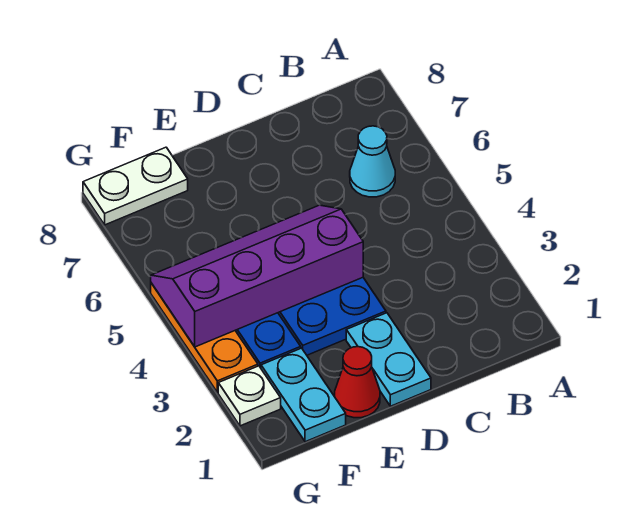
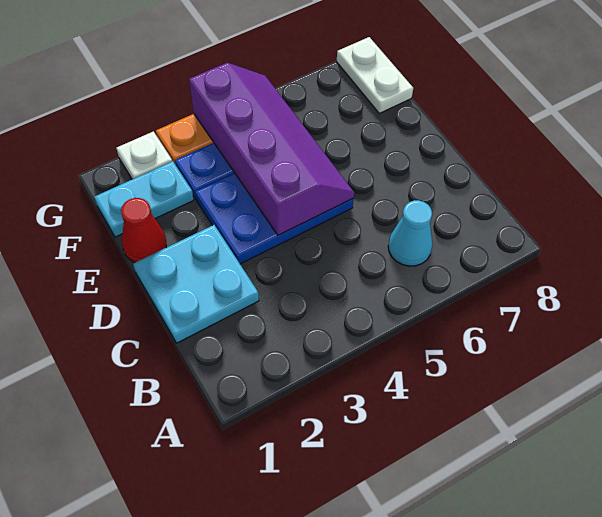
cyan 1x2 plate [346,313,431,406] -> cyan 2x2 plate [133,225,259,343]

